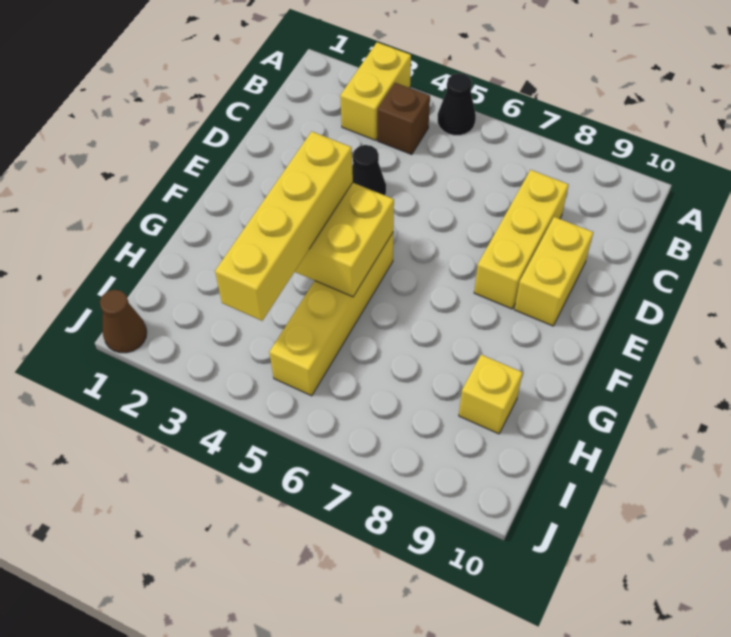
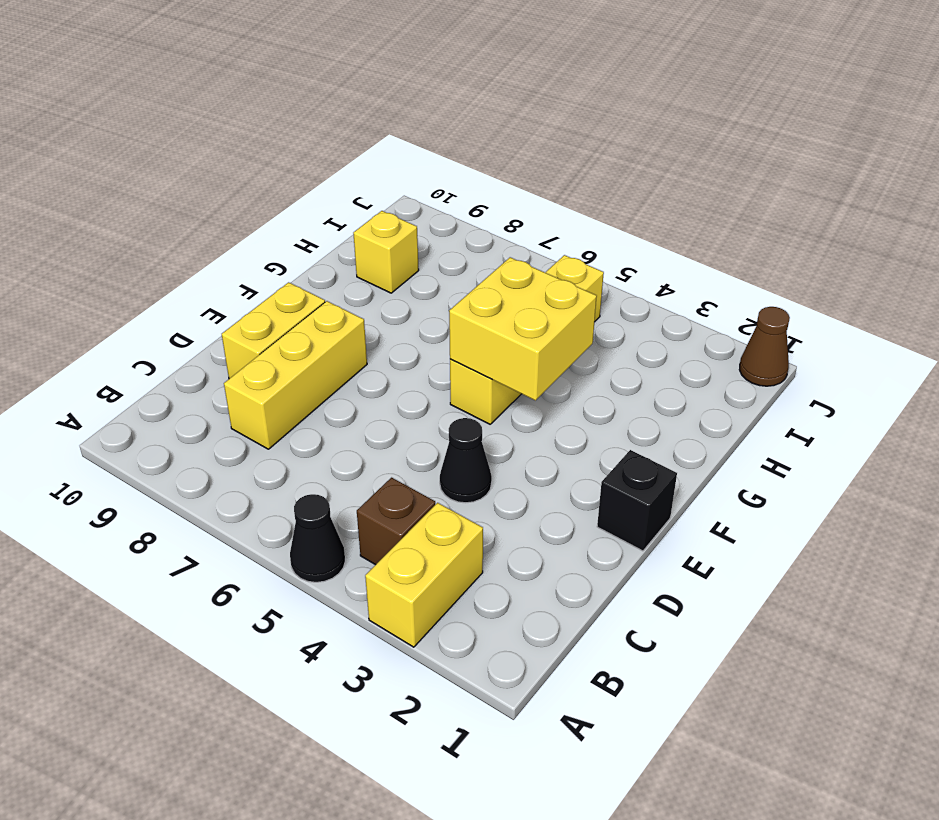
none -> black 1x1 brick [597,450,677,551]
yellow 1x4 brick [215,131,353,321] -> none

